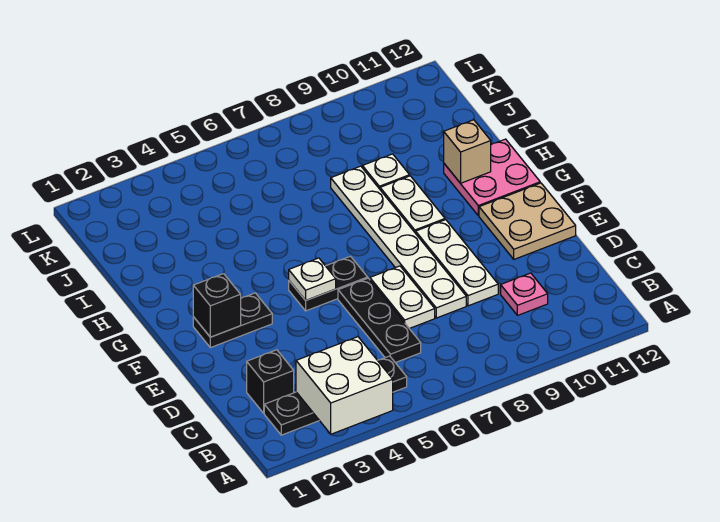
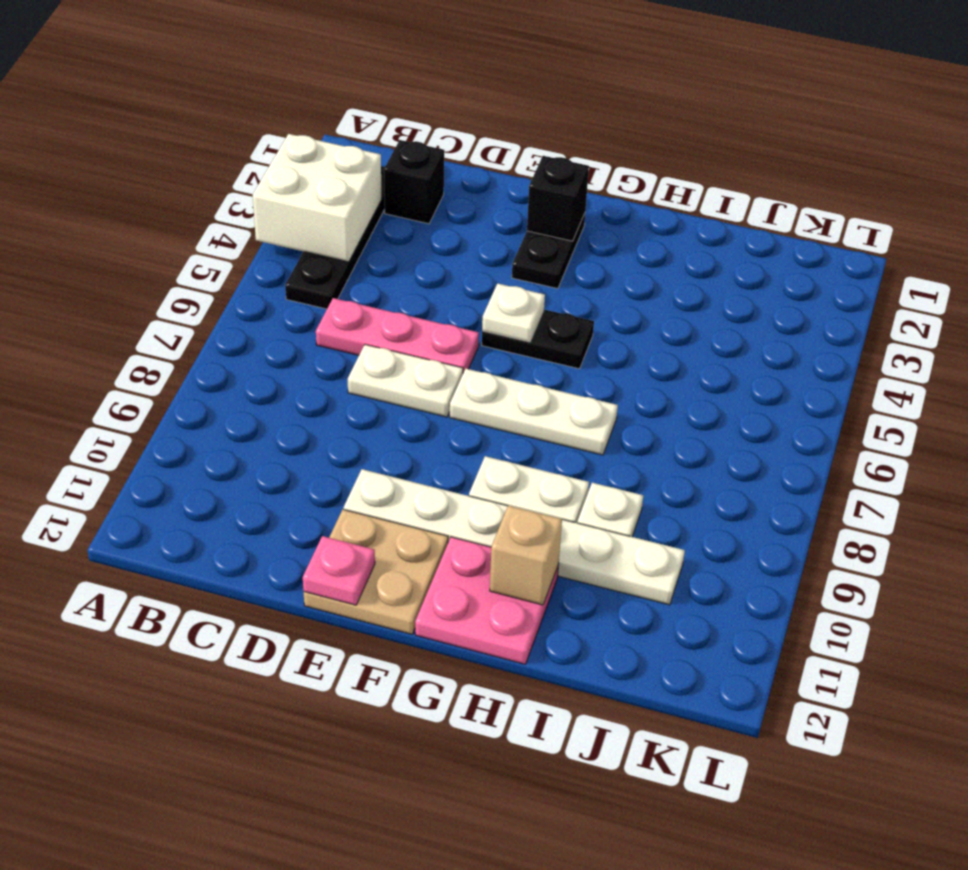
black 1x3 plate [338,278,421,363] -> pink 1x3 plate [316,298,479,373]
pink 1x1 plate [501,273,548,315] -> pink 1x1 plate moved to [303,536,375,605]
white 1x6 plate [331,166,466,318] -> white 1x6 plate moved to [343,469,685,605]
white 1x3 plate [416,220,498,306] -> white 1x3 plate moved to [450,369,618,455]
black 1x2 plate [289,256,368,311] -> black 1x2 plate turned to [482,310,594,369]

